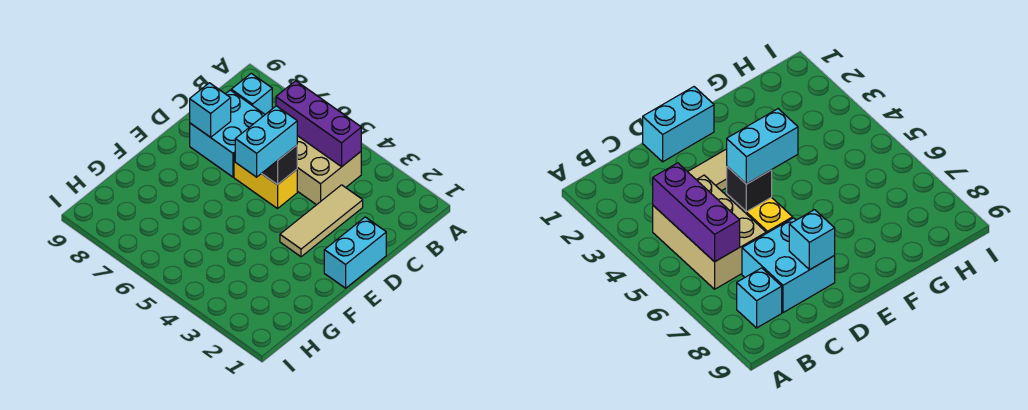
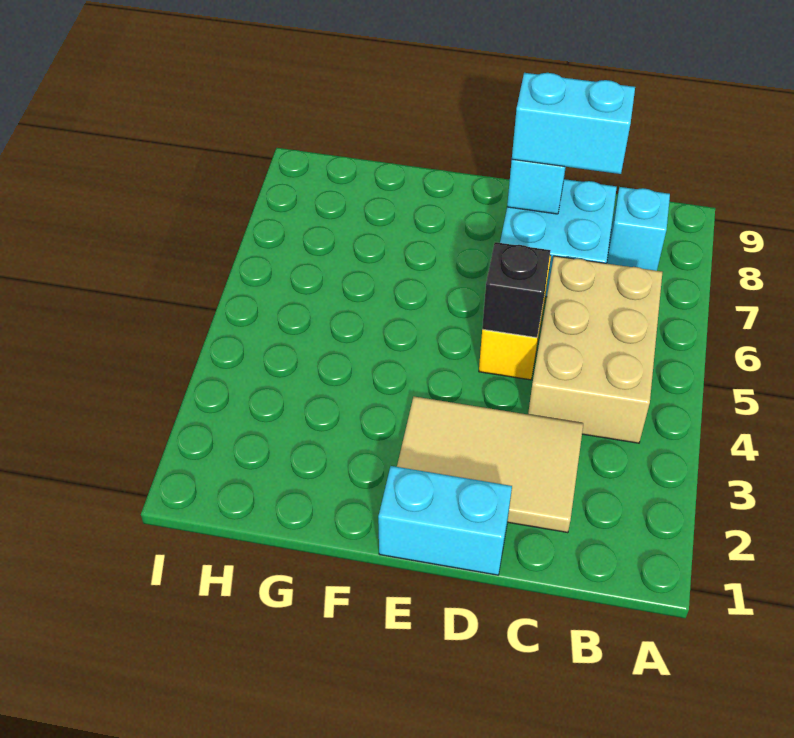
purple 1x3 brick [276,81,361,167] -> none
tan 1x3 tile [280,185,363,257] -> tan 2x3 tile [397,397,583,533]
cyan 1x2 brick [235,106,297,177] -> cyan 1x2 brick moved to [512,73,635,174]

